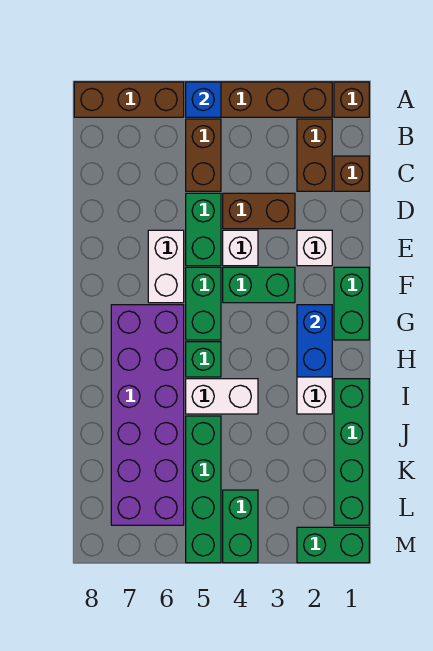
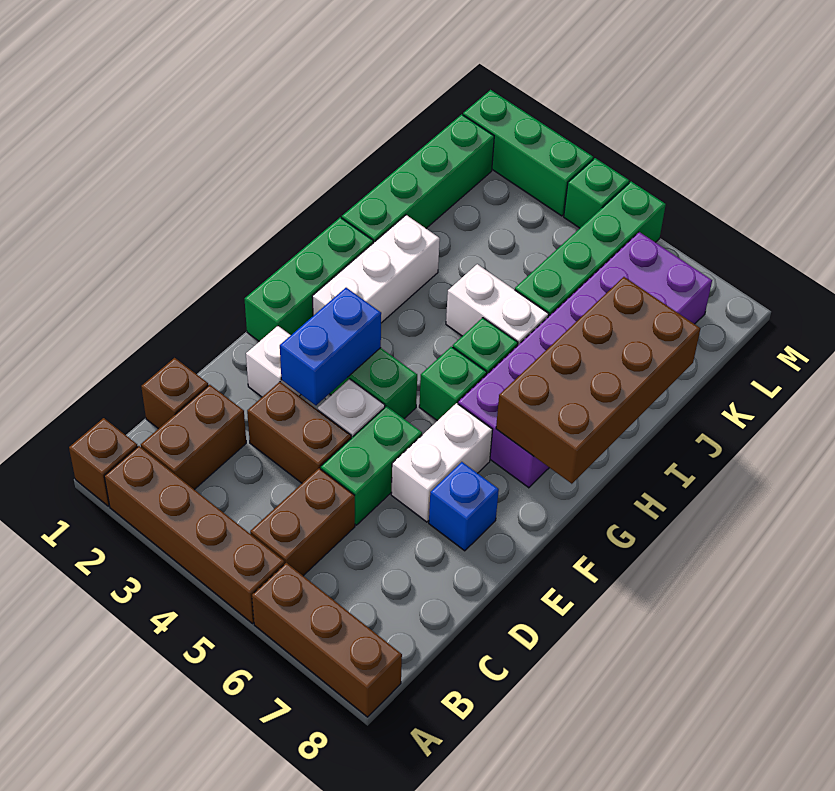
blue 1x1 brick [186,82,221,117] -> blue 1x1 brick moved to [429,462,499,551]
green 1x2 brick [334,267,369,340] -> green 1x3 brick [245,217,373,341]
green 1x2 brick [186,267,221,340] -> green 1x1 brick [419,347,487,421]
blue 1x2 brick [297,305,332,377] -> blue 1x2 brick moved to [280,288,381,405]
none -> brown 2x4 brick [496,277,700,484]
green 1x2 brick [223,490,258,563] -> green 1x1 brick [564,158,629,228]
green 1x2 brick [297,527,369,563] -> green 1x3 brick [463,90,593,216]

